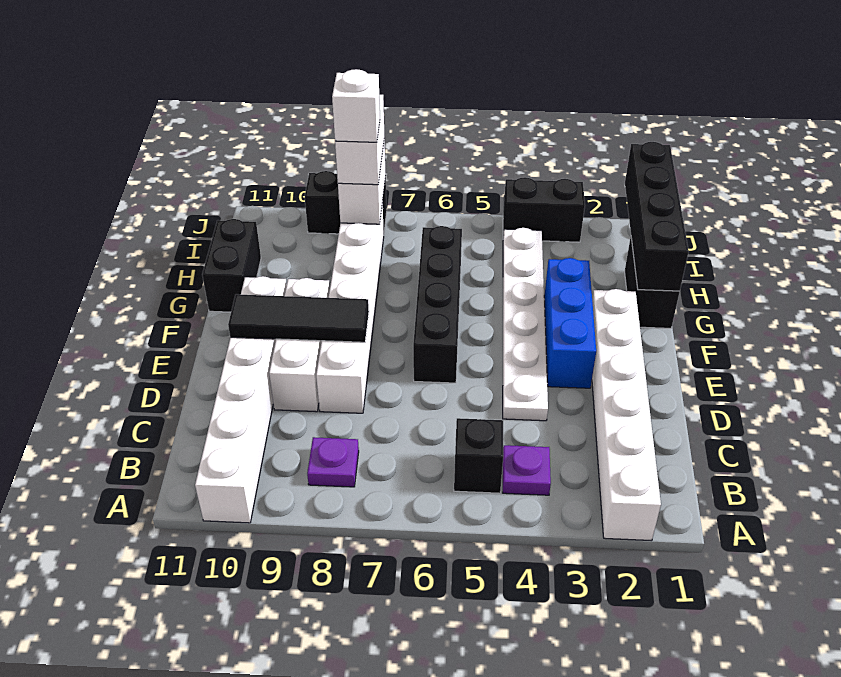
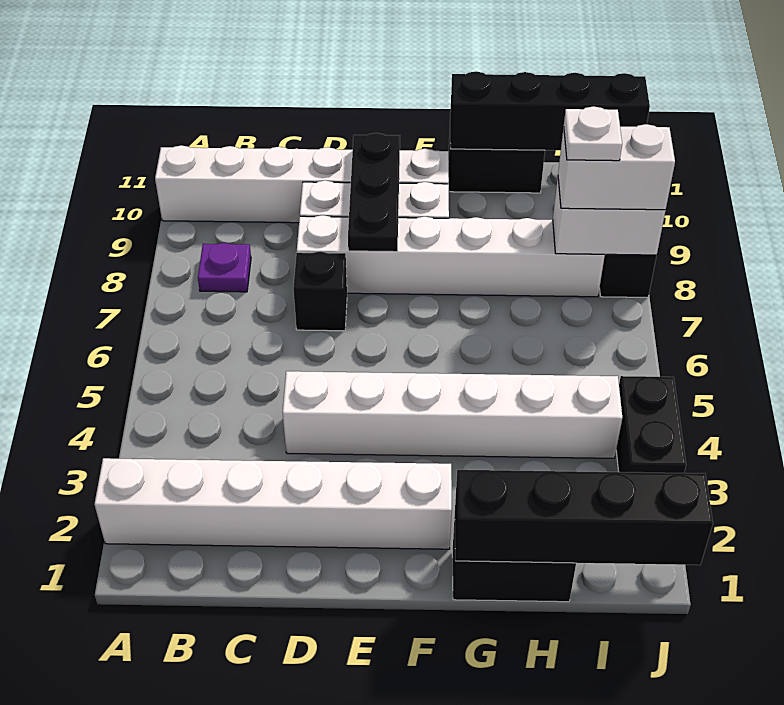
purple 1x1 plate [503,445,551,495] -> none
black 1x1 brick [454,418,503,493] -> black 1x1 brick moved to [293,252,347,331]
white 1x6 plate [503,228,548,421] -> white 1x6 brick [283,371,622,458]
blue 1x3 brick [544,258,596,388] -> none
black 1x4 brick [413,226,462,383] -> black 1x4 brick moved to [450,71,650,150]
black 1x3 tile [228,294,369,342] -> black 1x3 plate [348,133,400,252]
white 1x1 brick [332,69,380,142] -> white 1x1 plate [564,106,622,161]

